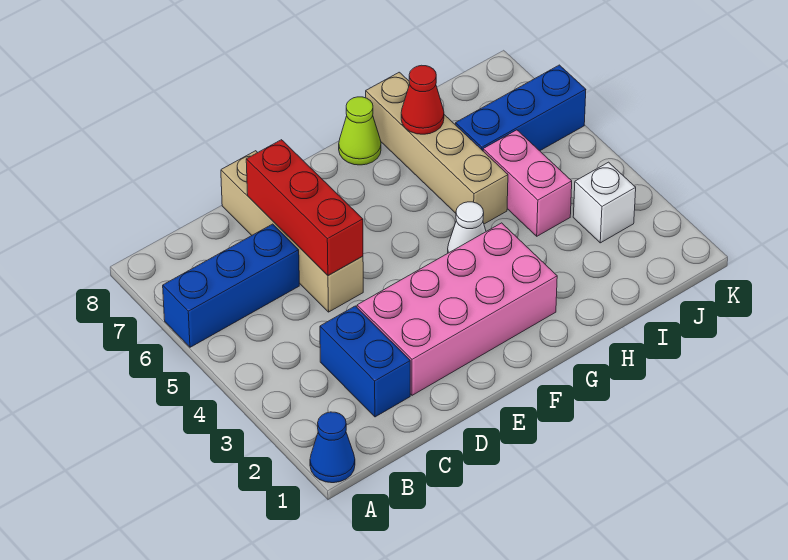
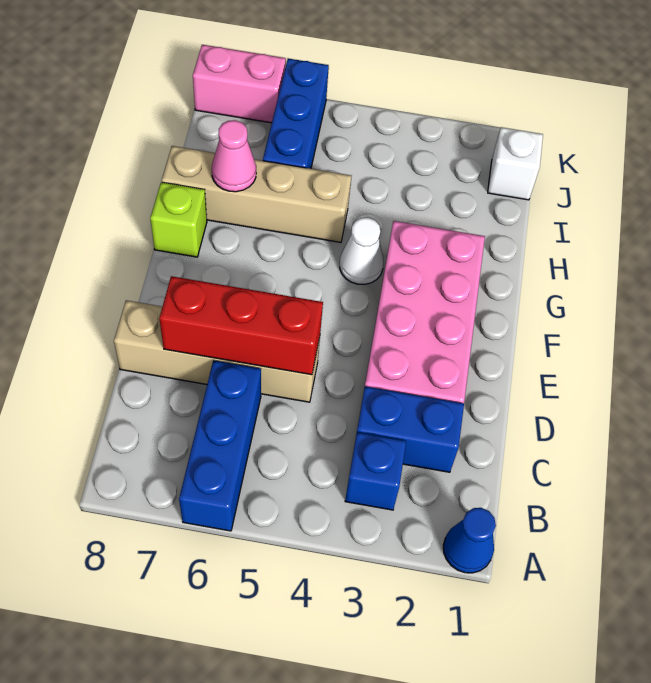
none -> blue 1x1 brick [345,432,406,510]
lime 1x1 cone [339,97,381,165] -> lime 1x1 brick [150,182,207,257]
red 1x1 cone [401,65,444,134] -> pink 1x1 cone [212,120,256,192]
pink 1x2 brick [483,130,572,236] -> pink 1x2 brick moved to [193,45,286,123]
white 1x1 brick [573,162,636,243] -> white 1x1 brick moved to [488,127,543,200]

